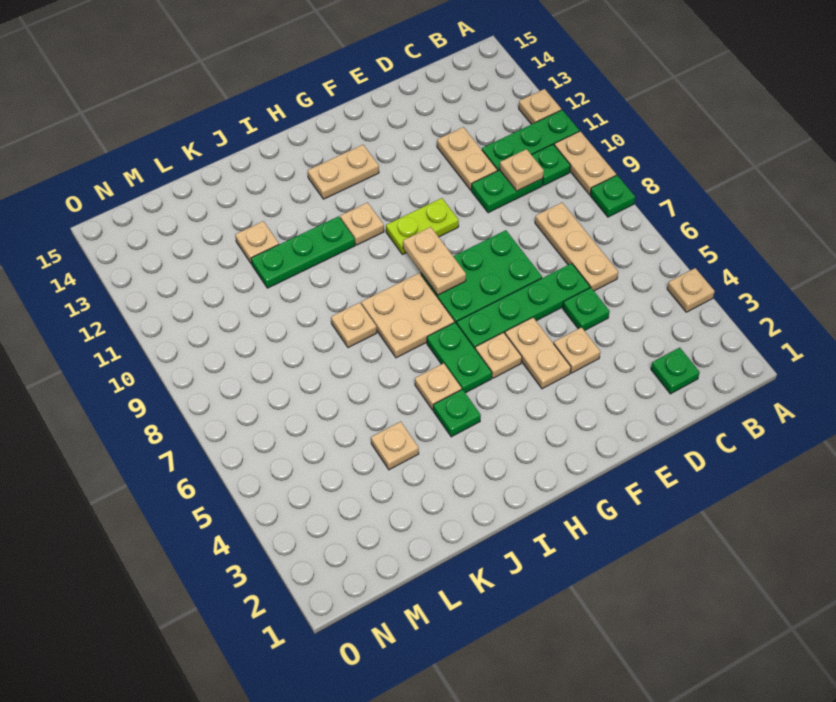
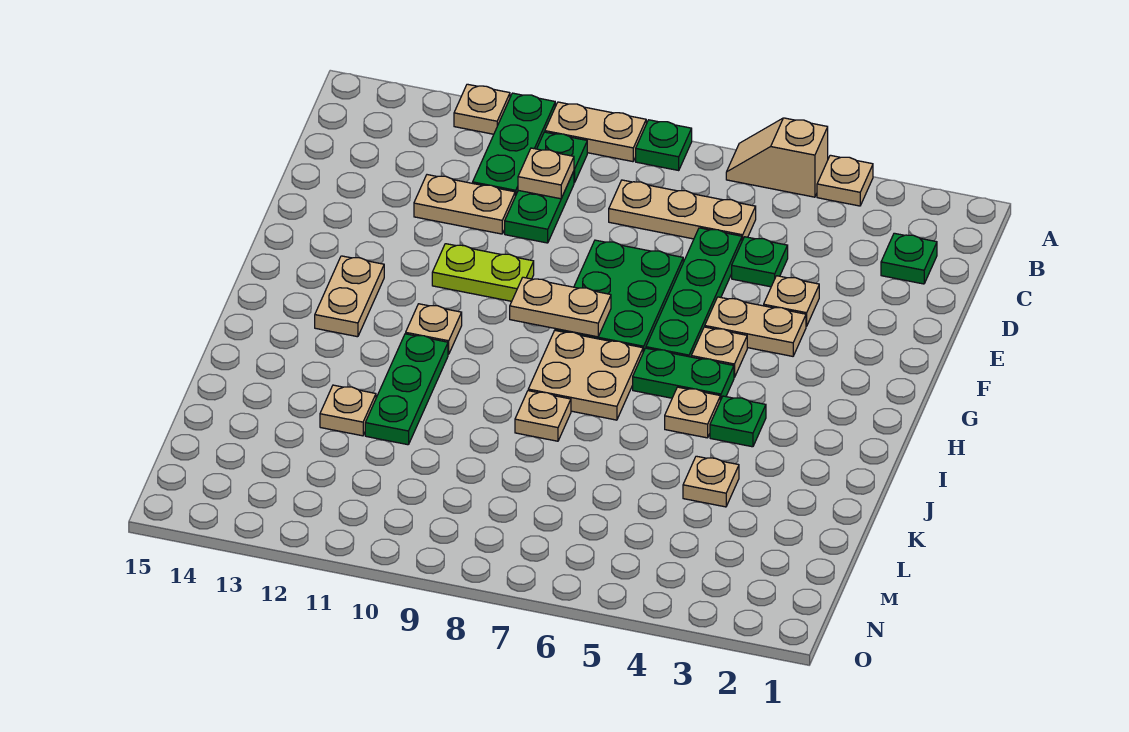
none -> tan 1x2 slope [726,118,828,197]
lime 1x2 plate [386,198,459,255] -> lime 1x2 plate turned to [432,244,534,301]

